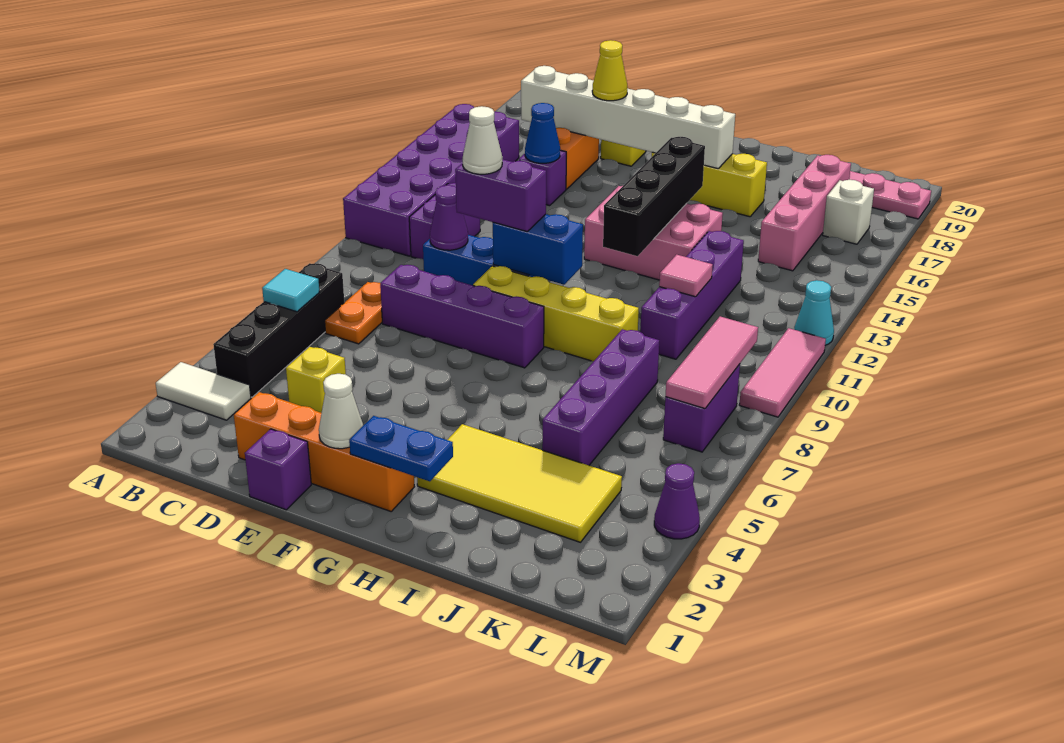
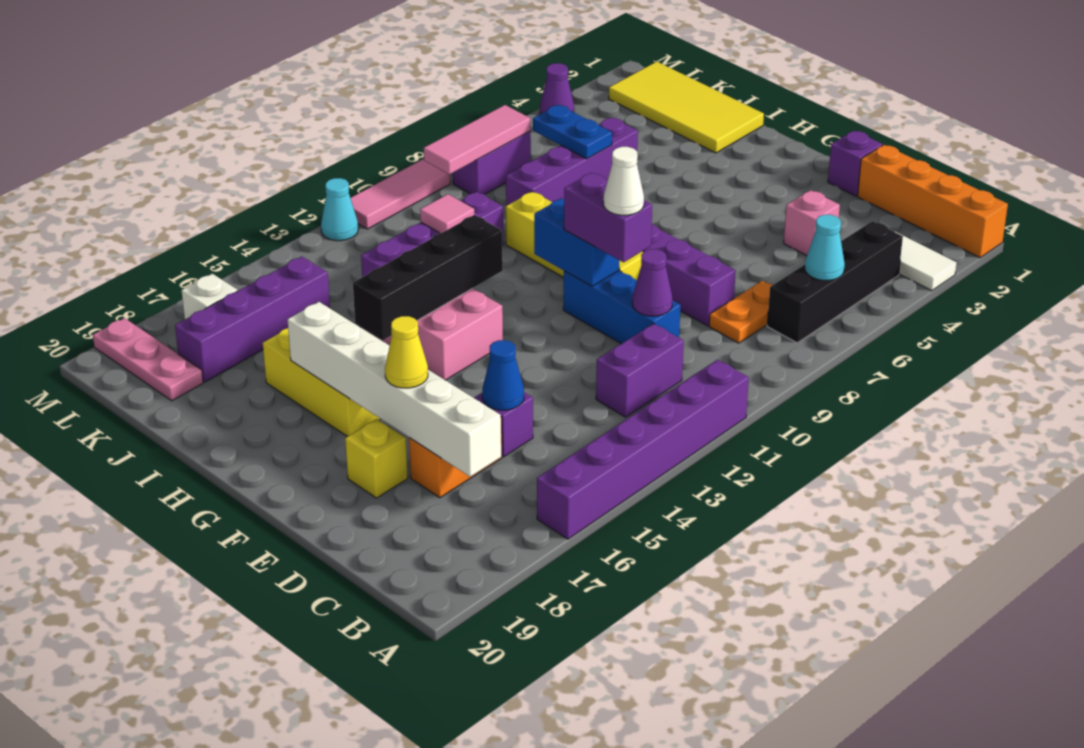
purple 2x6 brick [343,104,519,256] -> purple 1x6 brick [537,360,749,539]
cyan 1x1 tile [262,269,319,312] -> cyan 1x1 cone [805,215,845,280]
orange 1x4 brick [234,392,414,511] -> orange 1x4 brick moved to [858,145,1008,258]
yellow 1x1 brick [286,347,346,413] -> pink 1x1 brick [784,190,840,256]
white 1x1 cone [319,374,363,449] -> none
blue 1x2 plate [349,416,453,481] -> blue 1x2 plate moved to [533,105,612,159]
yellow 2x4 tile [417,424,622,542] -> yellow 2x4 tile moved to [609,62,764,153]
pink 1x4 brick [758,155,851,271] -> purple 1x4 brick [175,256,330,382]

